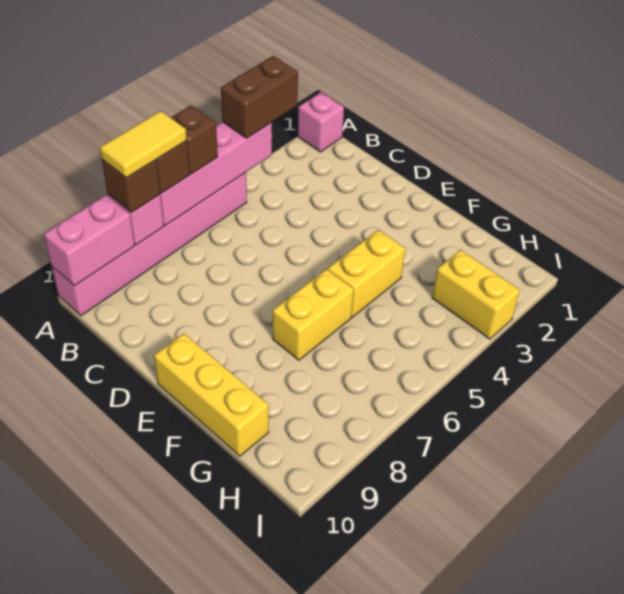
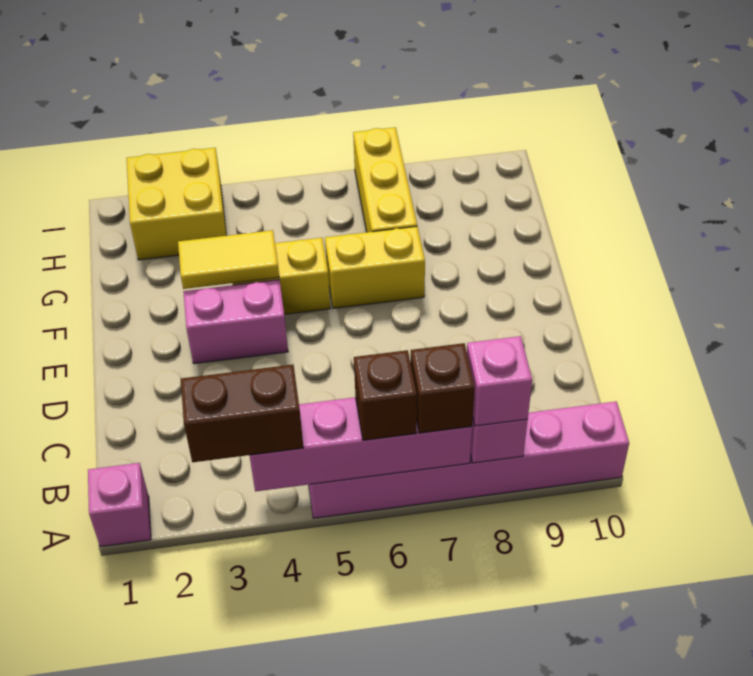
yellow 1x2 tile [100,111,187,178] -> yellow 1x2 tile moved to [178,230,279,289]
brown 1x1 brick [102,160,160,213] -> pink 1x1 brick [467,336,532,426]
pink 1x2 brick [44,195,135,286] -> pink 1x2 brick moved to [183,280,288,364]
yellow 1x3 brick [154,333,269,456] -> yellow 1x3 brick moved to [353,127,417,232]
yellow 1x2 brick [432,250,520,339] -> yellow 2x2 brick [126,148,227,260]

